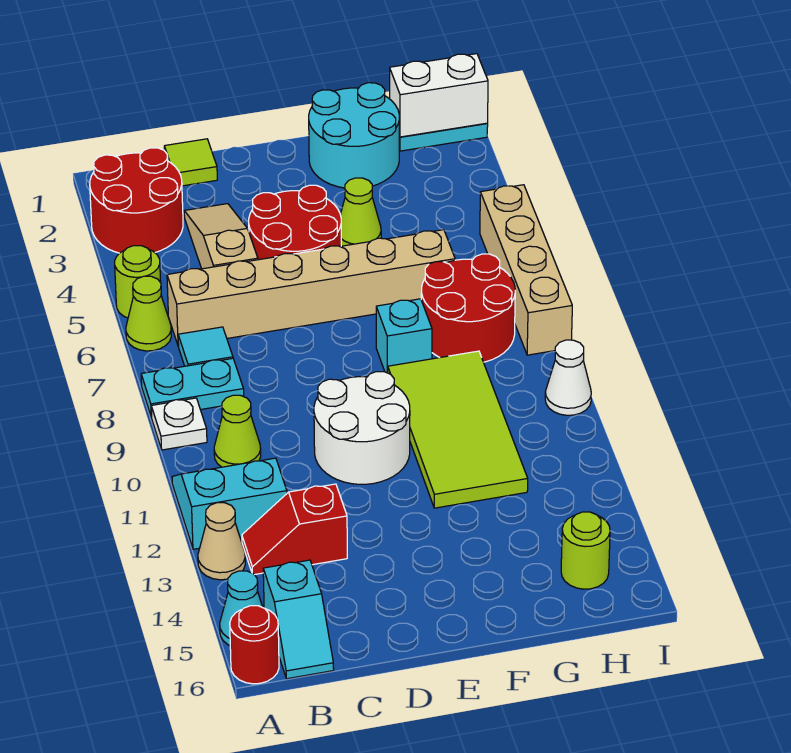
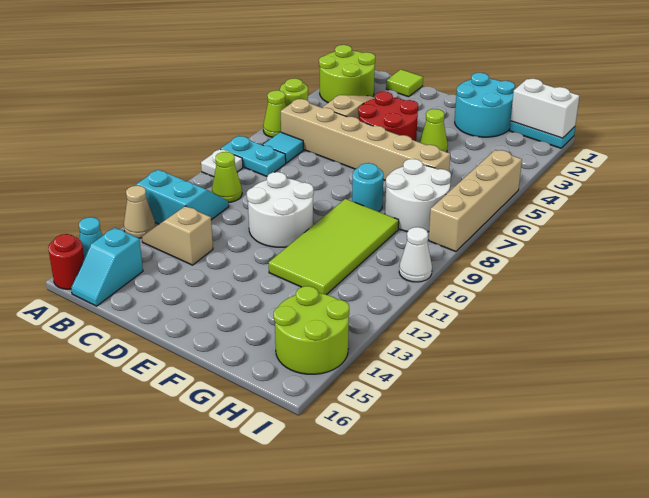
red 2x2 round brick [90,148,183,253] -> lime 2x2 round brick [319,45,375,103]
red 1x2 slope [242,484,347,575] -> tan 1x2 slope [142,206,213,265]
cyan 1x1 brick [376,299,432,373] -> cyan 1x1 round brick [352,163,383,212]
red 2x2 round brick [421,254,515,362] -> white 2x2 round brick [385,159,451,232]
lime 1x1 round brick [561,512,610,589] -> lime 2x2 round brick [274,286,349,374]

